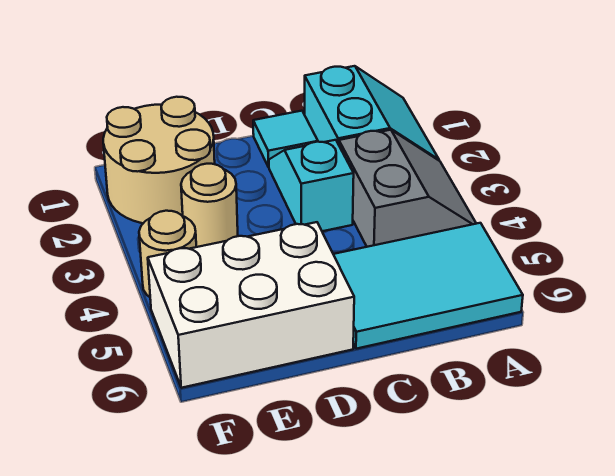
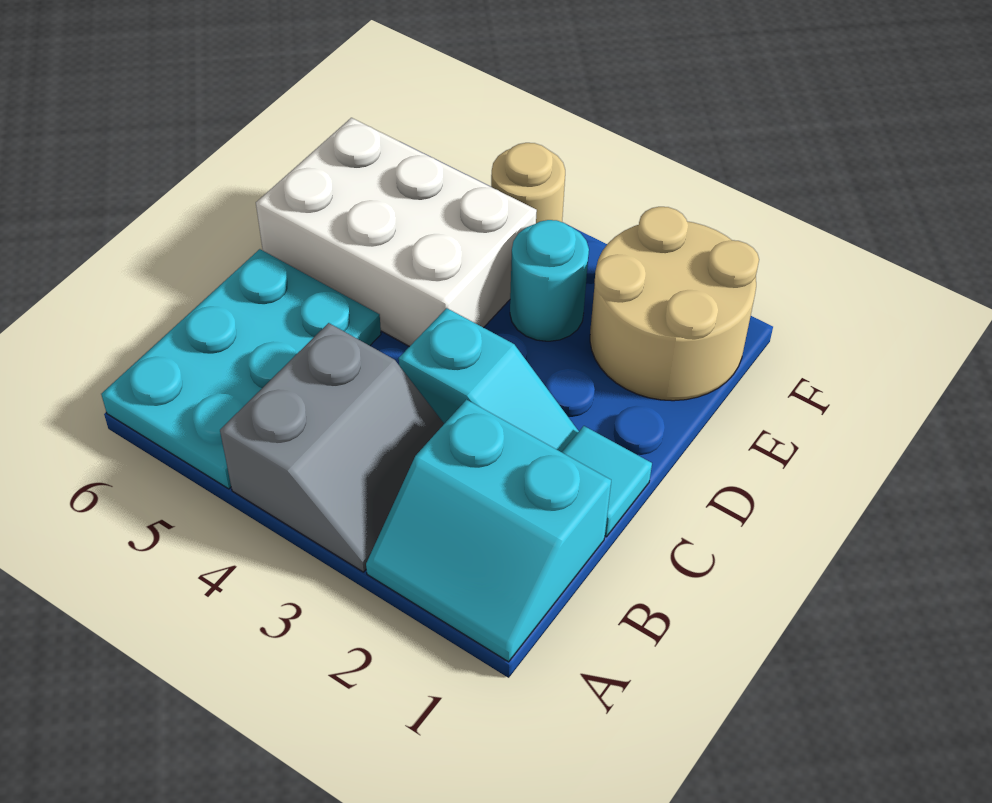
grey 2x2 slope [339,130,476,247] -> grey 2x2 slope turned to [220,323,444,572]
cyan 2x3 tile [333,223,523,349] -> cyan 2x3 plate [101,249,381,489]
white 2x3 brick [148,222,354,388] -> white 2x3 brick turned to [256,118,537,347]
tan 1x1 round brick [181,164,238,247] -> cyan 1x1 round brick [510,220,589,341]

